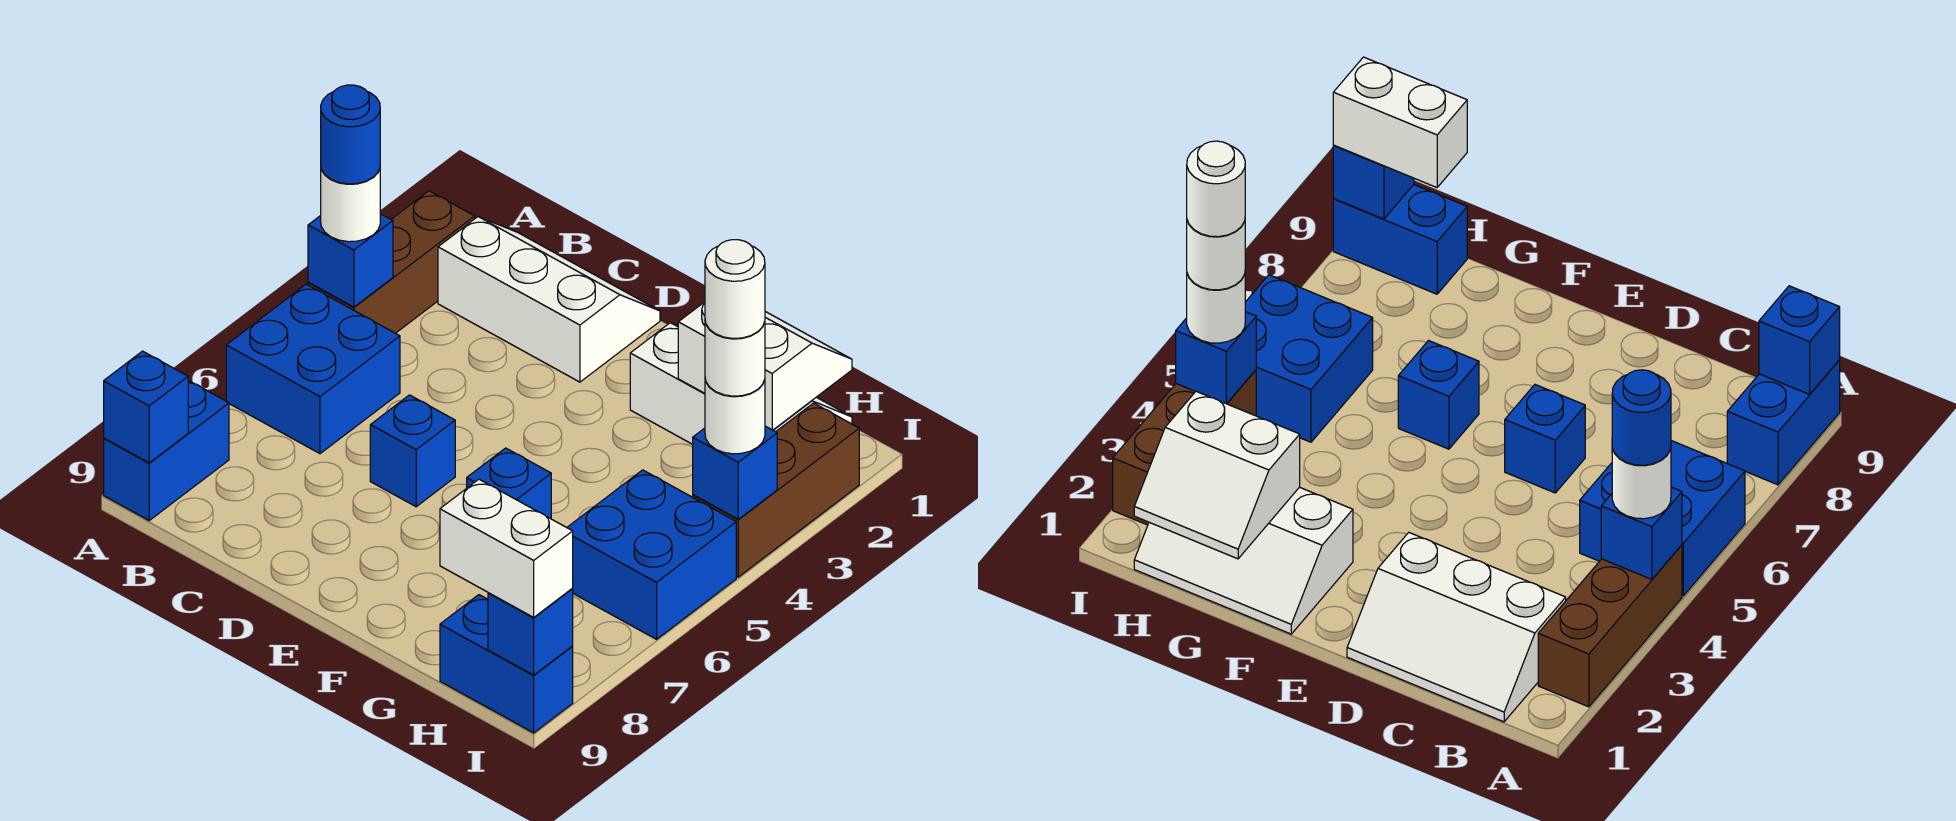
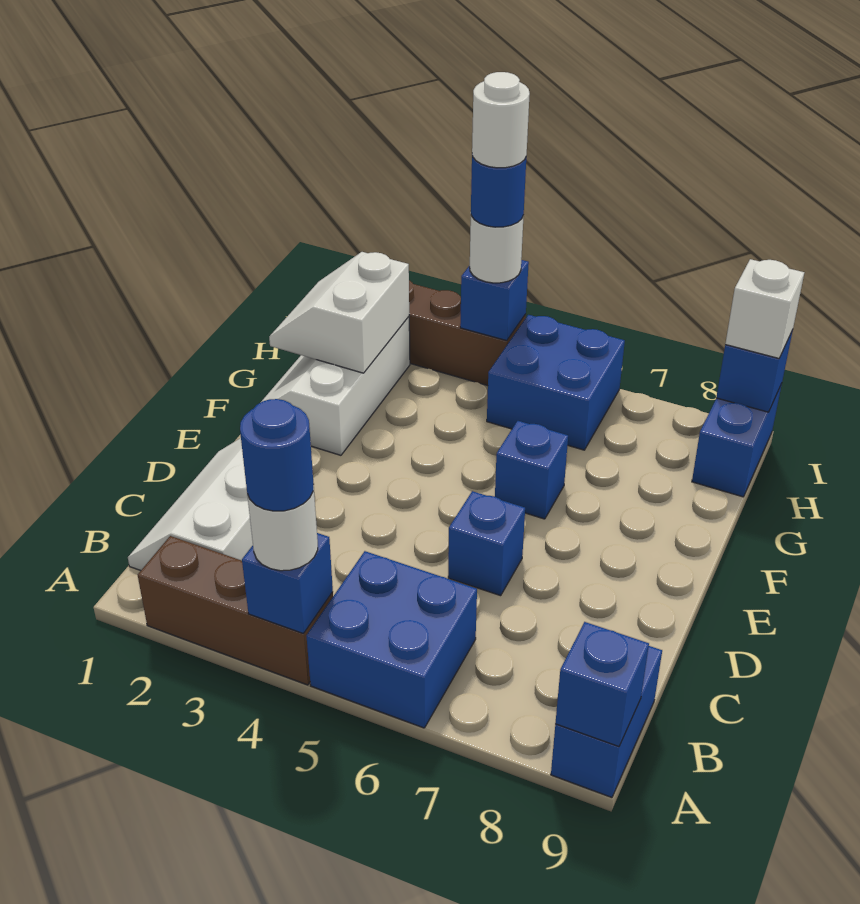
blue 1x2 brick [104,380,229,520] -> blue 1x2 brick turned to [551,646,662,797]
white 1x2 brick [440,479,573,617] -> white 1x1 brick [725,259,804,358]
white 1x1 round brick [705,322,765,396] -> blue 1x1 round brick [471,156,526,227]

